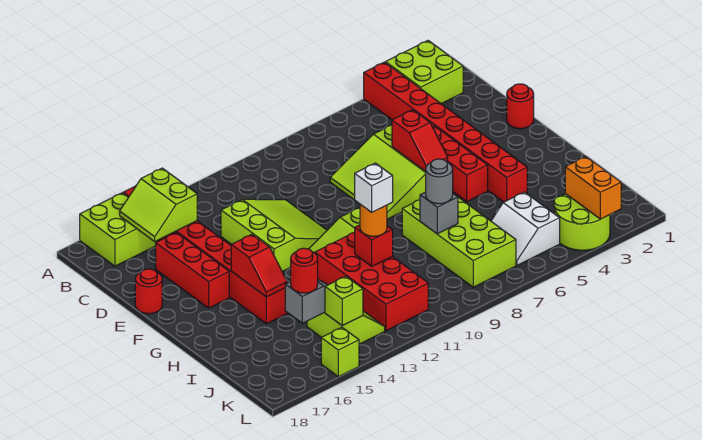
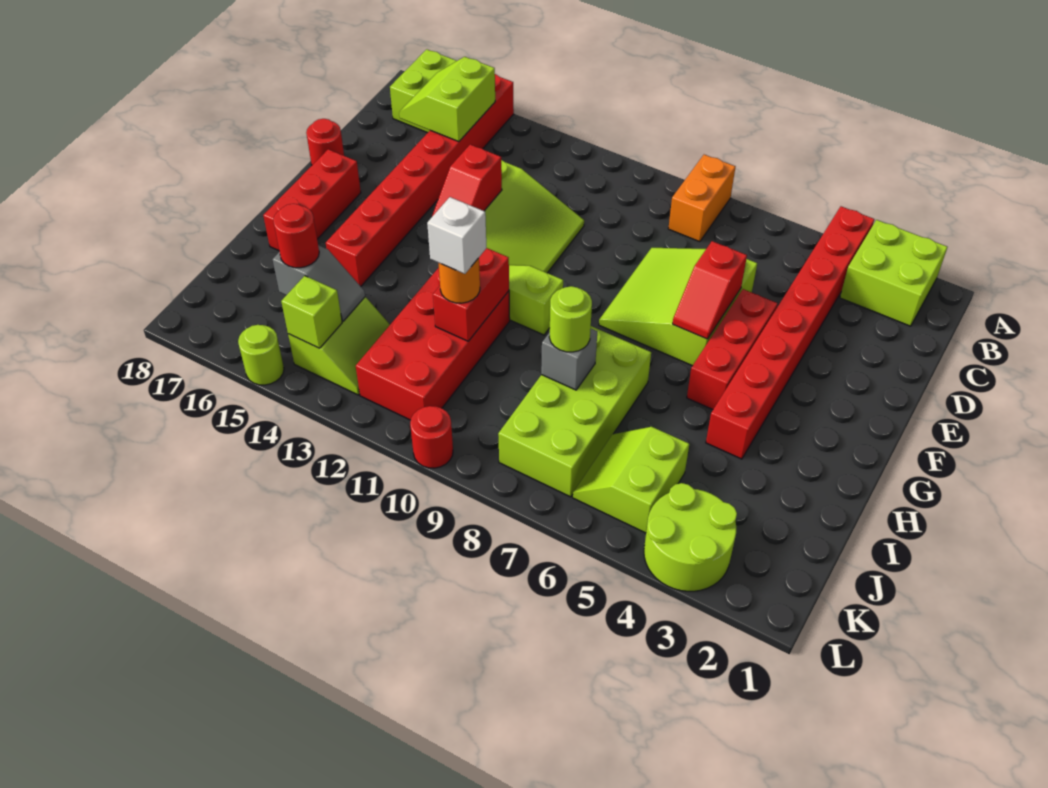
red 1x3 brick [156,232,229,308] -> red 1x3 brick moved to [263,149,361,251]
red 1x1 round brick [507,84,534,129] -> red 1x1 round brick moved to [410,406,453,468]
red 1x2 slope [231,234,287,297] -> red 1x2 slope moved to [432,144,502,216]
grey 1x1 round brick [426,159,453,204] -> lime 1x1 round brick [549,286,592,352]
red 1x1 brick [355,225,393,266] -> red 1x2 brick [433,248,509,341]
white 2x2 slope [491,192,560,265] -> lime 2x2 slope [573,427,689,533]
orange 1x2 brick [565,157,621,219] -> orange 1x2 brick moved to [668,155,736,242]
lime 1x1 brick [321,327,359,377] -> lime 1x1 round brick [238,325,284,385]

